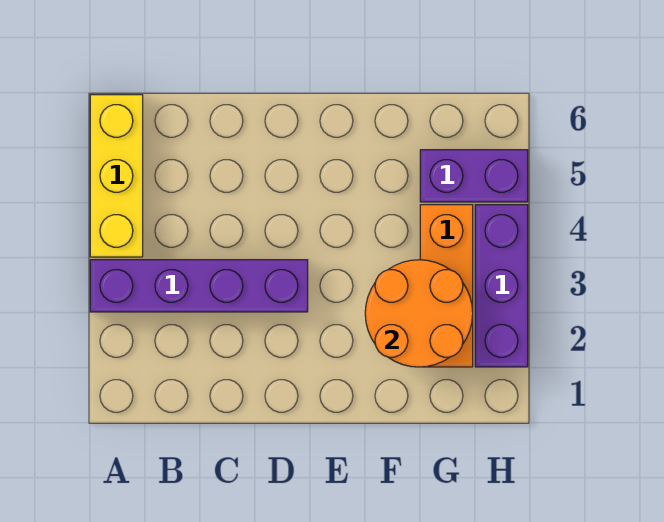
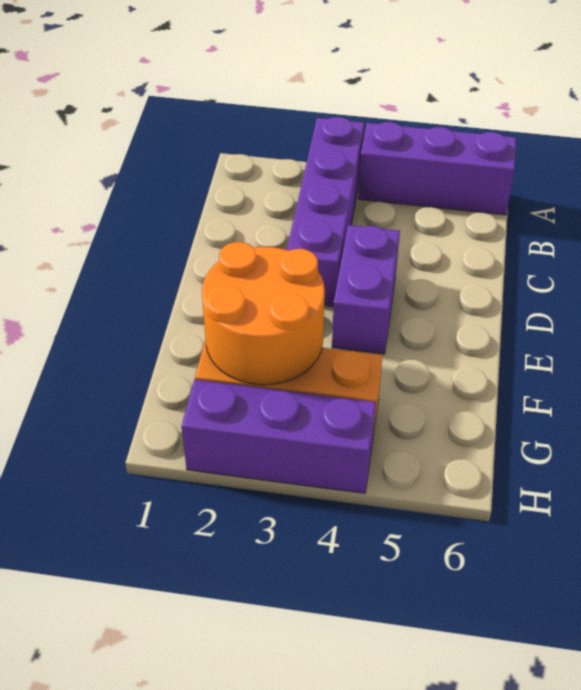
yellow 1x3 brick [90,95,143,257] -> purple 1x3 brick [358,122,516,215]
purple 1x2 brick [420,150,528,202] -> purple 1x2 brick moved to [332,225,400,354]

